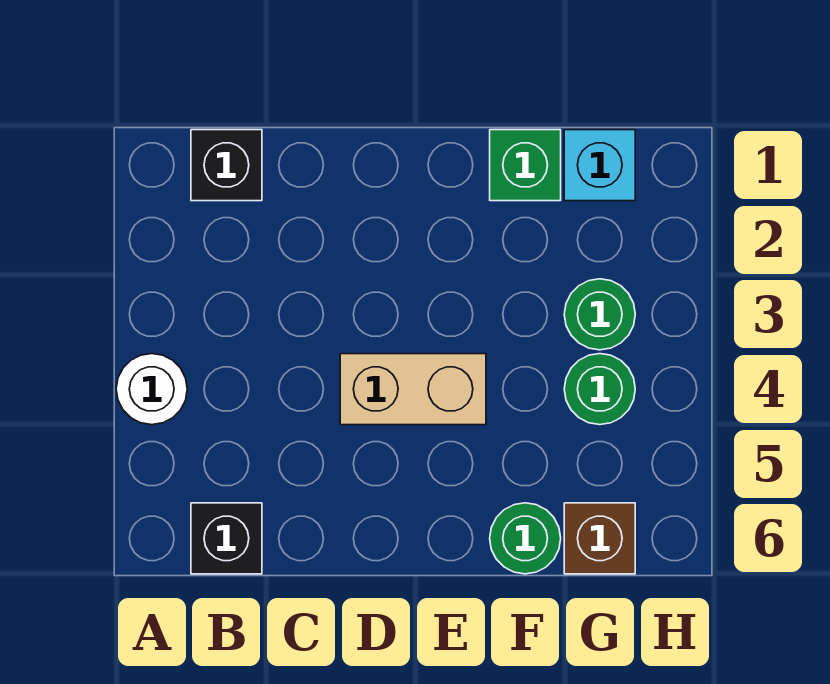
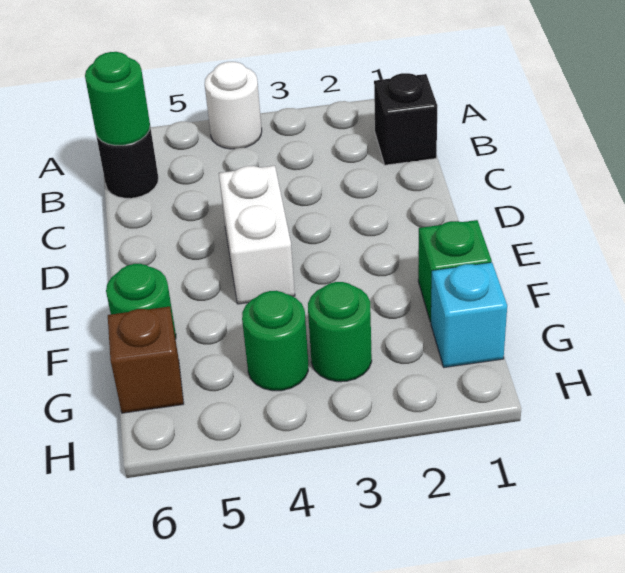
black 1x1 brick [191,503,262,574] -> black 1x1 round brick [96,127,158,198]
none -> green 1x1 round brick [85,52,150,146]
tan 1x2 brick [340,354,486,425] -> white 1x2 brick [219,166,295,304]

